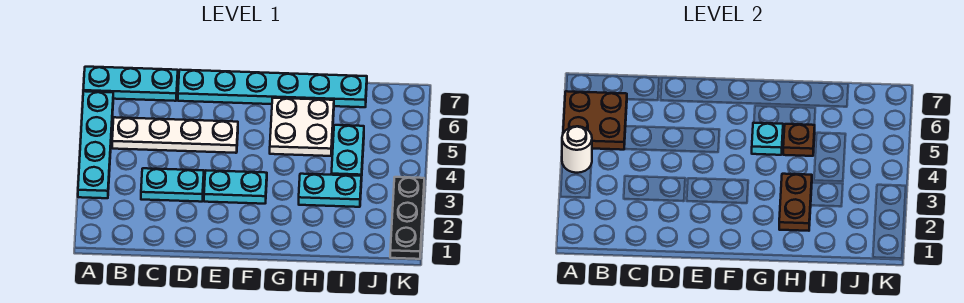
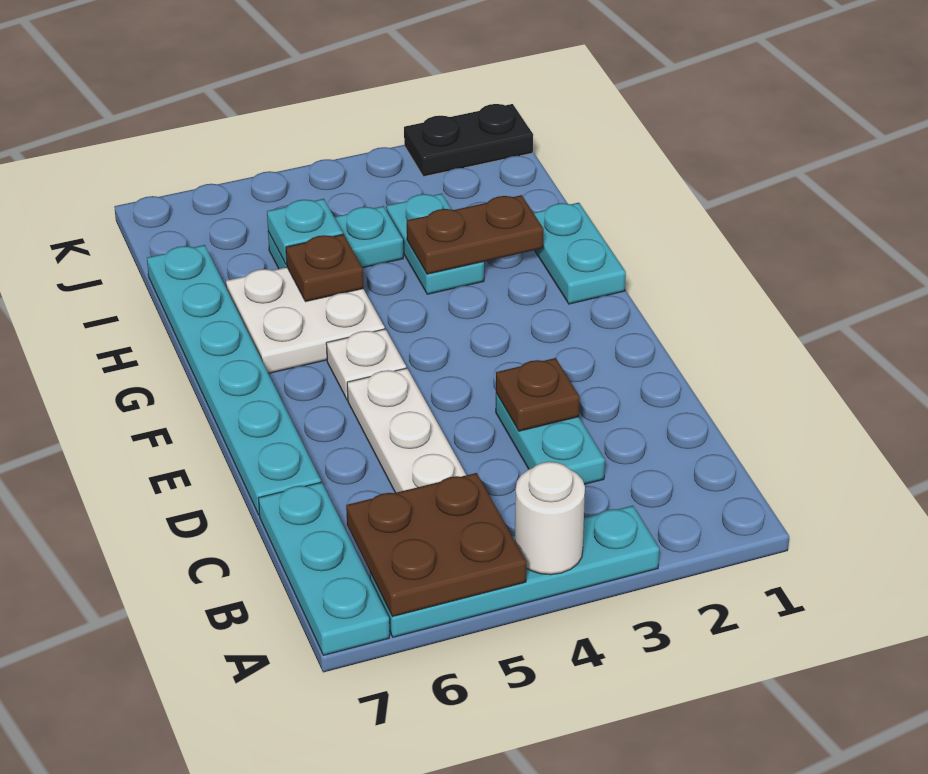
none -> brown 1x1 plate [496,358,580,431]
cyan 1x2 plate [204,171,267,204] -> cyan 1x2 plate moved to [534,203,626,304]
none -> white 1x1 plate [326,329,406,400]
cyan 1x1 plate [752,123,783,155] -> cyan 1x1 plate moved to [267,199,343,265]
black 1x3 plate [390,177,424,259] -> black 1x2 plate [404,104,533,177]

